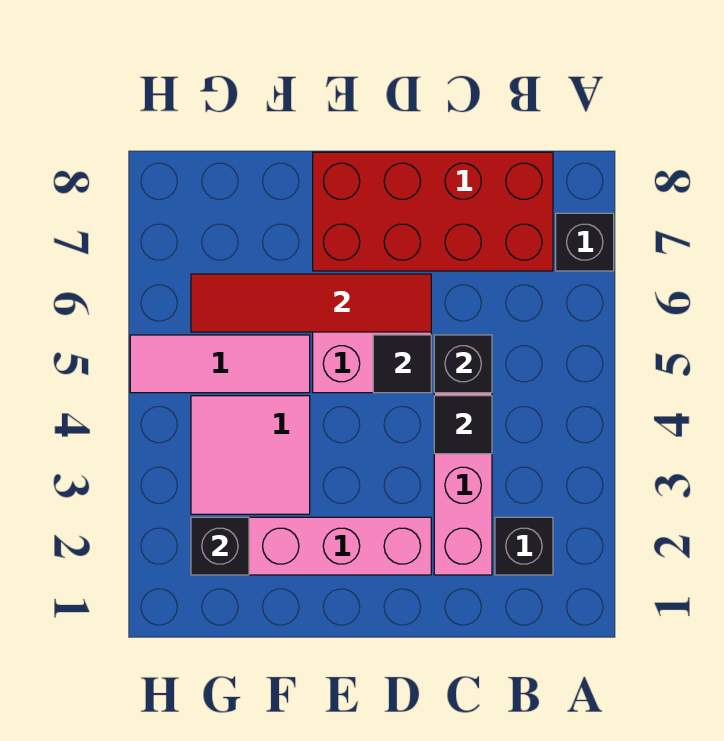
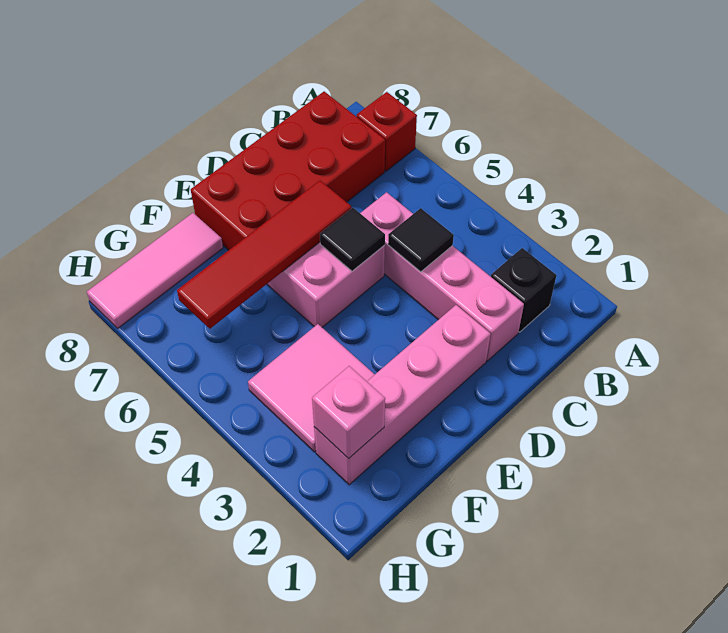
black 1x1 brick [556,213,614,271] -> red 1x1 brick [357,92,417,171]
black 1x1 brick [434,335,492,393] -> none
pink 1x3 tile [130,335,310,393] -> pink 1x3 tile moved to [87,213,223,328]
black 1x1 brick [191,517,249,575] -> pink 1x1 brick [312,366,385,459]

